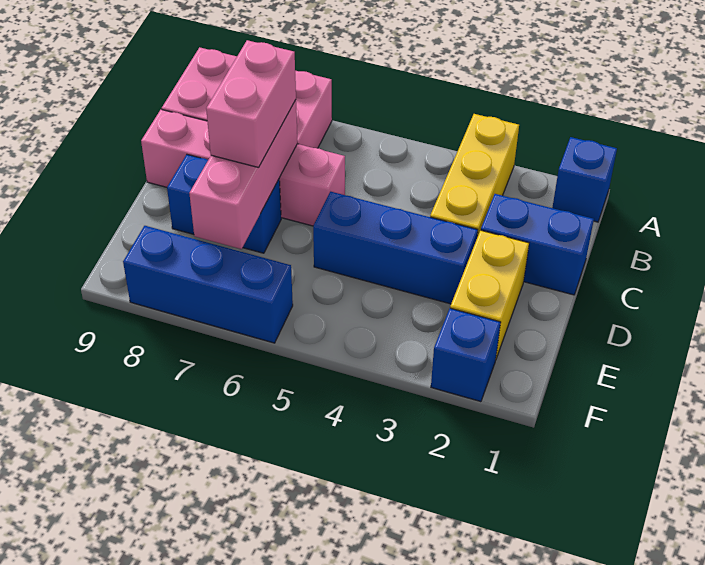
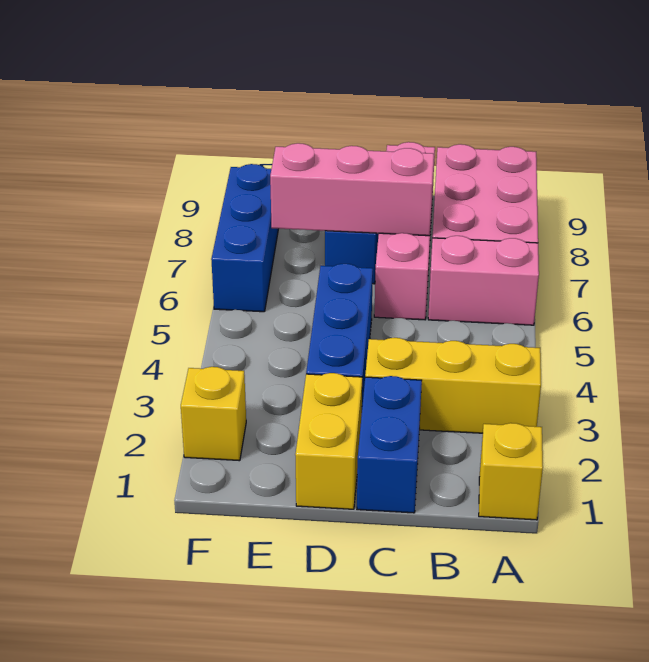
blue 1x1 brick [552,137,617,222] -> yellow 1x1 brick [479,423,543,520]
pink 1x2 brick [206,40,296,167] -> pink 1x2 brick moved to [428,236,539,325]
yellow 1x2 brick [450,230,529,358] -> yellow 1x2 brick turned to [295,373,362,509]
blue 1x1 brick [431,308,501,402] -> yellow 1x1 brick [181,367,246,461]

